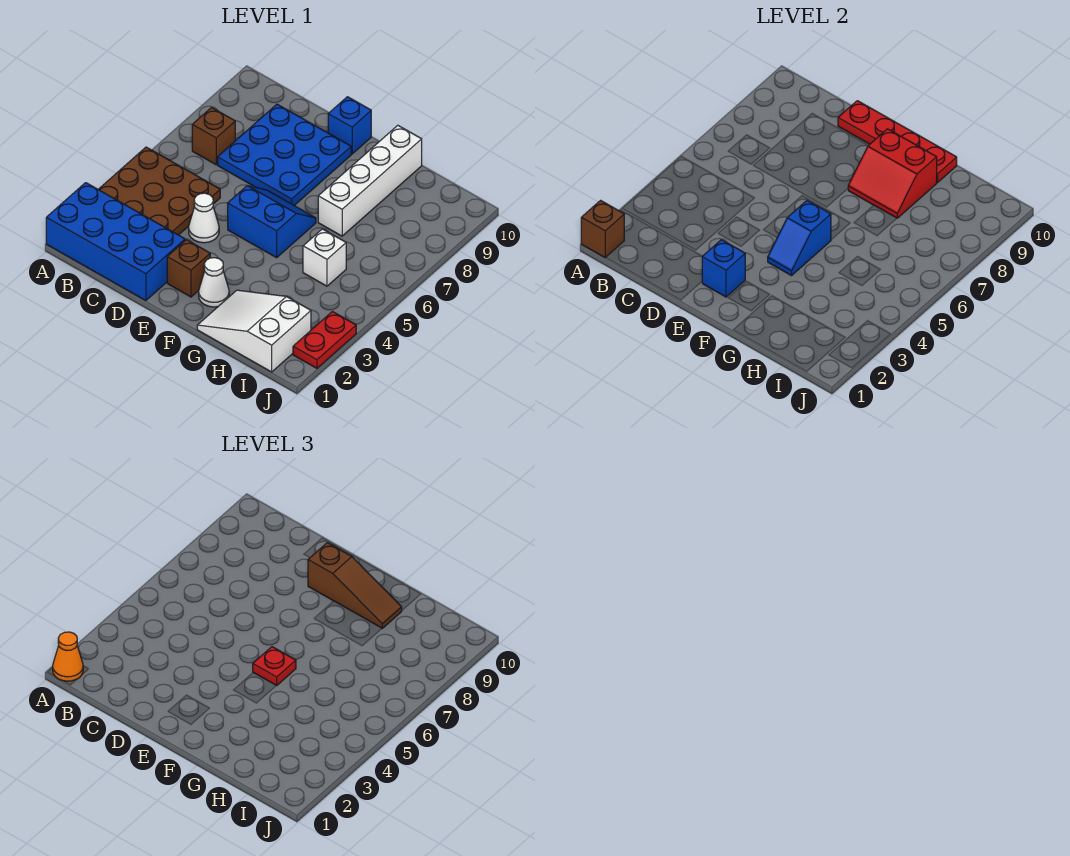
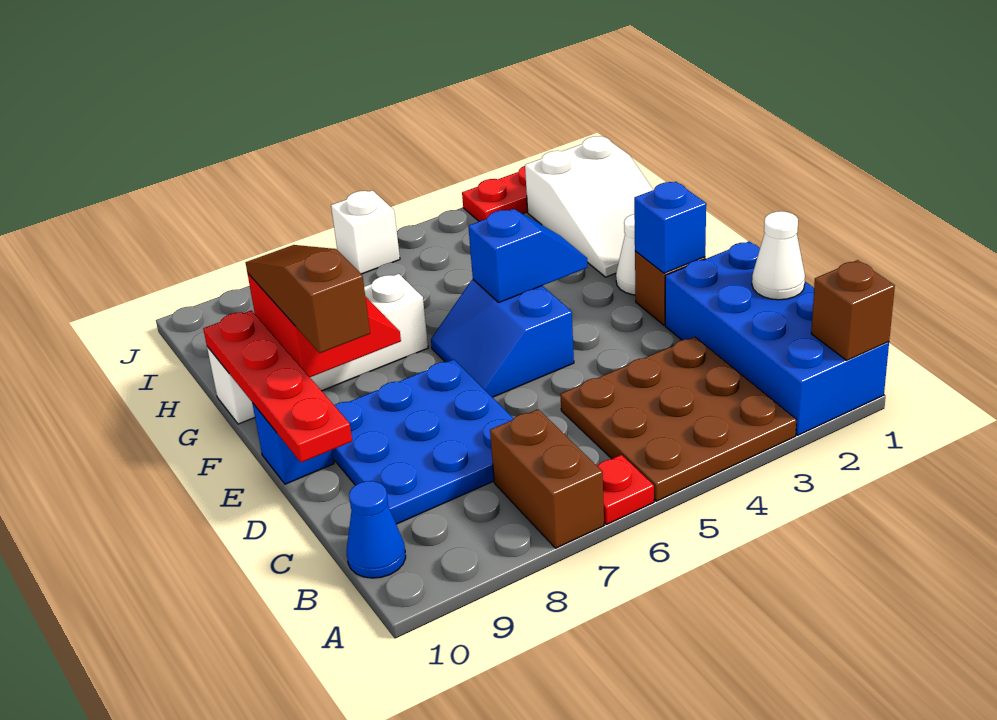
orange 1x1 cone [53,632,83,681] -> none
brown 1x1 brick [192,108,235,165] -> brown 1x2 brick [490,409,604,548]
none -> blue 1x1 cone [347,481,406,578]
white 1x1 cone [189,193,219,243] -> white 1x1 cone moved to [752,211,805,300]
red 1x1 plate [253,647,296,686] -> red 1x1 plate moved to [597,455,654,524]
white 1x1 brick [303,229,346,286] -> white 1x1 brick moved to [331,190,400,274]

